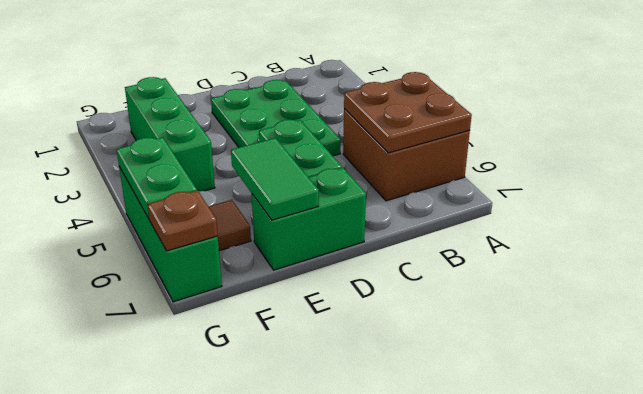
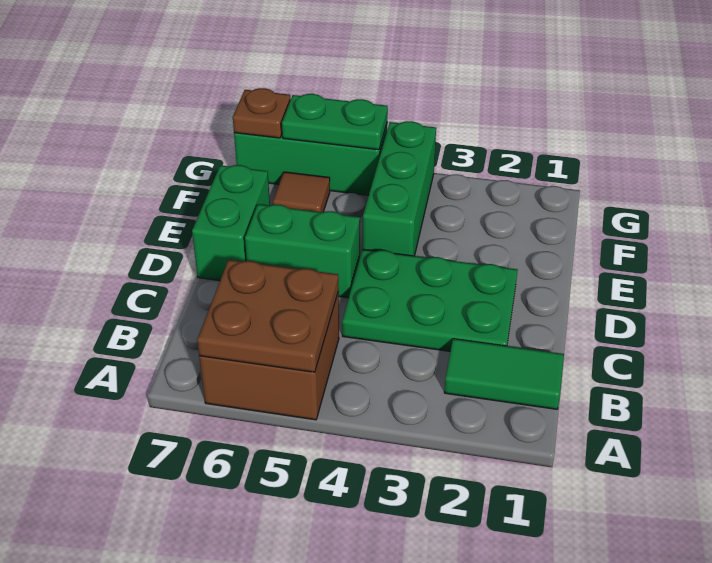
green 1x2 tile [231,138,319,220] -> green 1x2 tile moved to [444,339,564,409]
green 1x3 brick [125,77,215,191] -> green 1x3 brick turned to [363,121,436,256]

